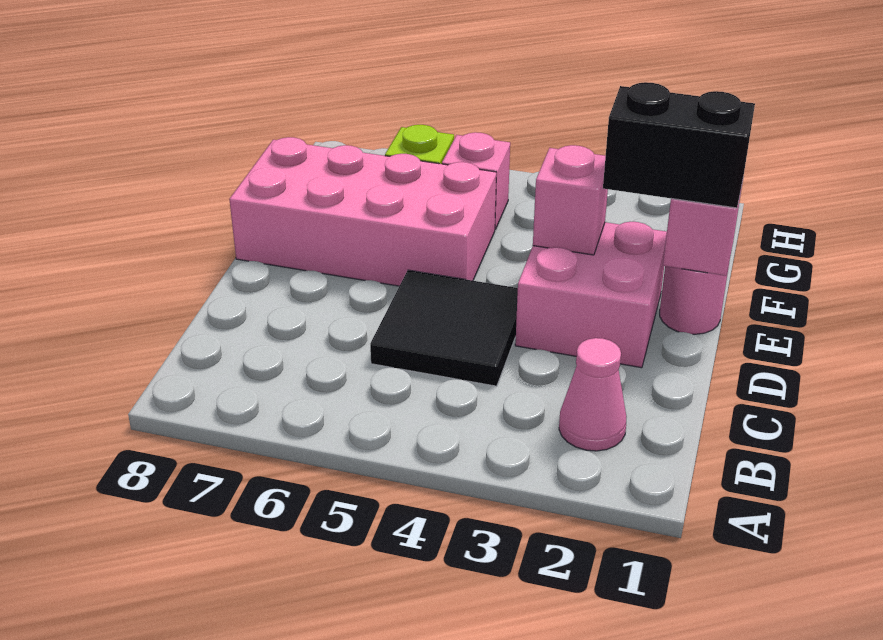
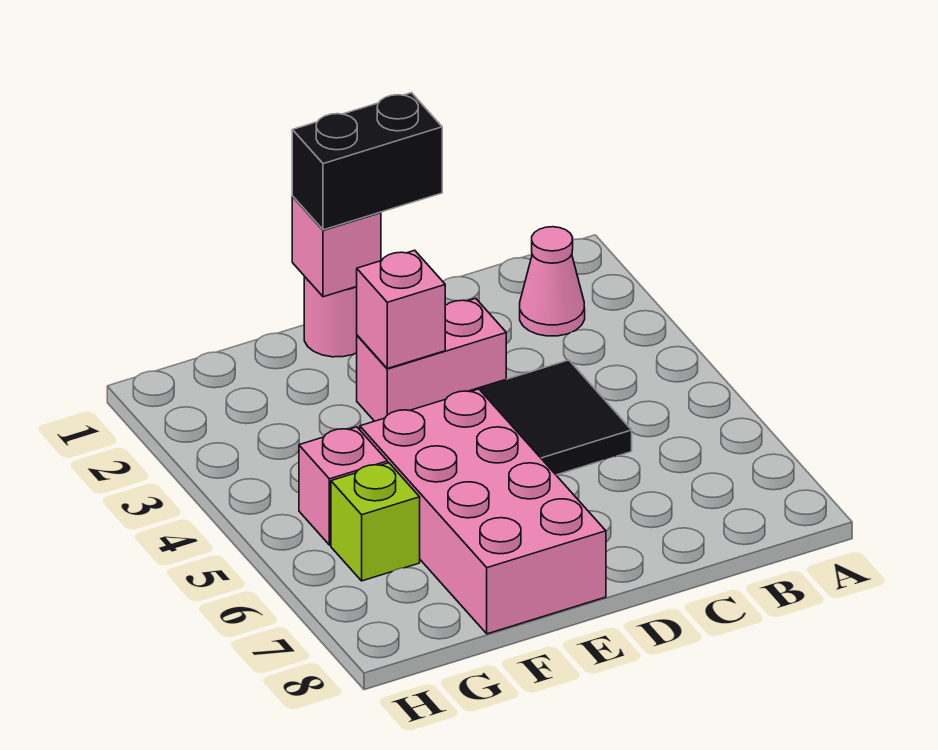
pink 2x2 brick [515,222,667,368] -> pink 1x2 brick [357,298,506,421]
black 1x2 brick [603,82,755,208] -> black 1x2 brick turned to [292,93,442,230]

